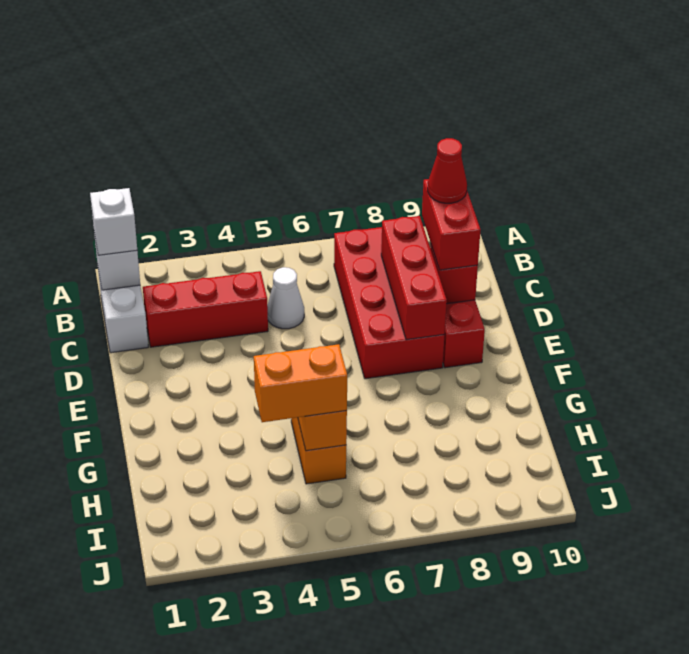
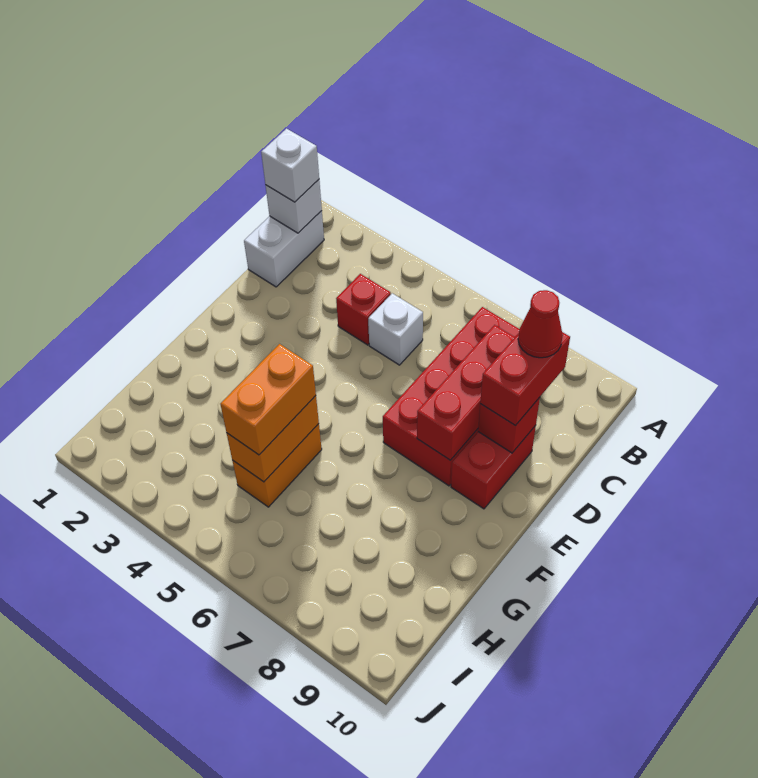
red 1x3 brick [143,271,268,347] -> red 1x1 brick [336,274,391,345]
white 1x1 cone [267,267,304,329] -> white 1x1 brick [368,293,423,365]
orange 1x2 brick [254,344,347,422] -> orange 1x2 brick turned to [220,344,316,455]

